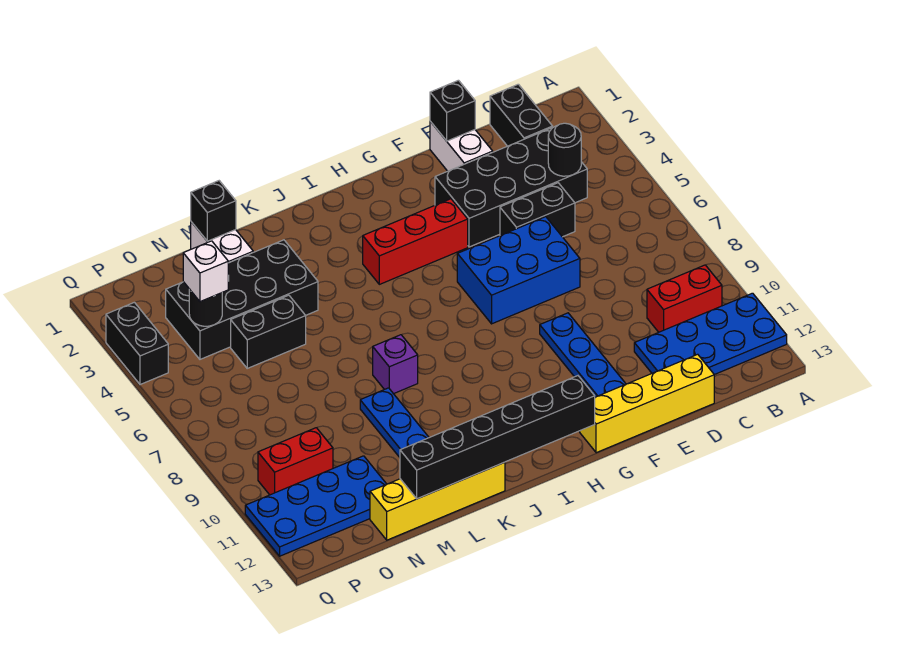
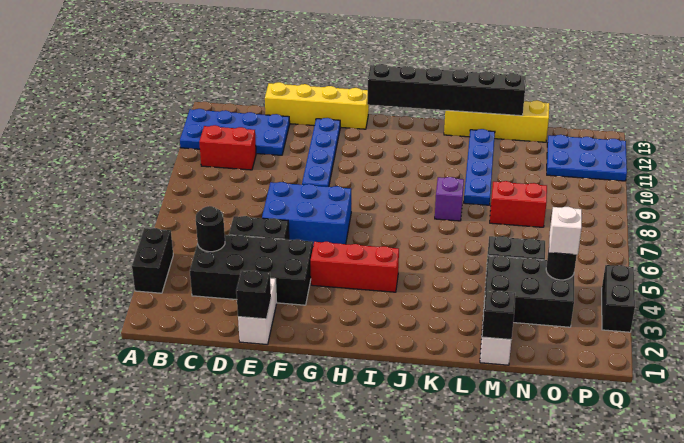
black 1x2 brick [490,84,553,146] -> black 1x2 brick moved to [132,228,173,293]
black 2x4 brick [166,240,318,359] -> black 2x3 brick [483,255,574,327]
blue 2x4 plate [245,456,386,556] -> blue 2x3 plate [547,135,627,181]
red 1x2 brick [258,428,333,495] -> red 1x2 brick moved to [490,181,547,227]

